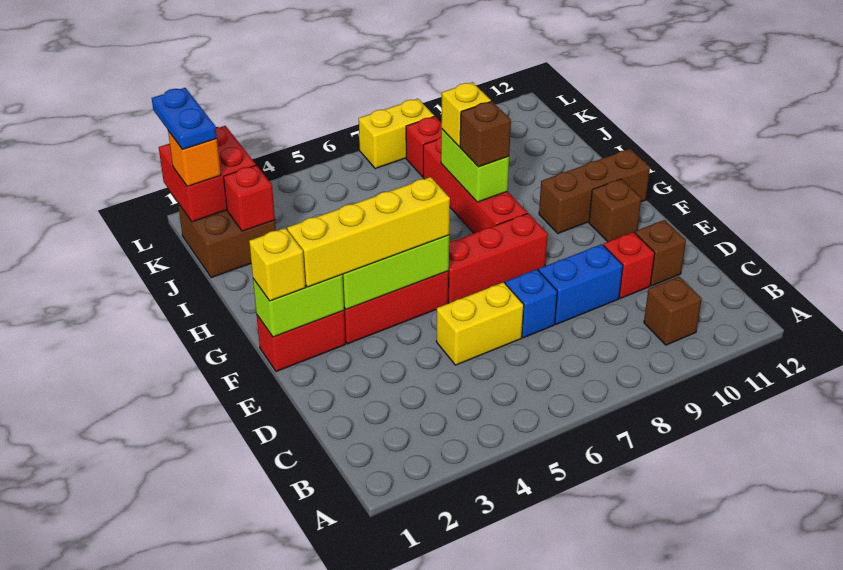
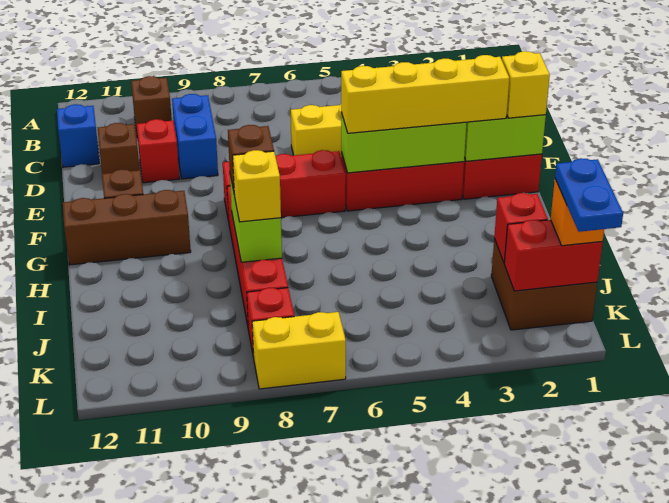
blue 1x1 brick [505,269,557,338] -> blue 1x1 brick moved to [57,104,99,167]
blue 1x2 brick [538,244,623,324] -> blue 1x2 brick turned to [172,94,218,179]
red 2x2 brick [159,126,256,222] -> red 1x2 brick [504,220,603,291]

